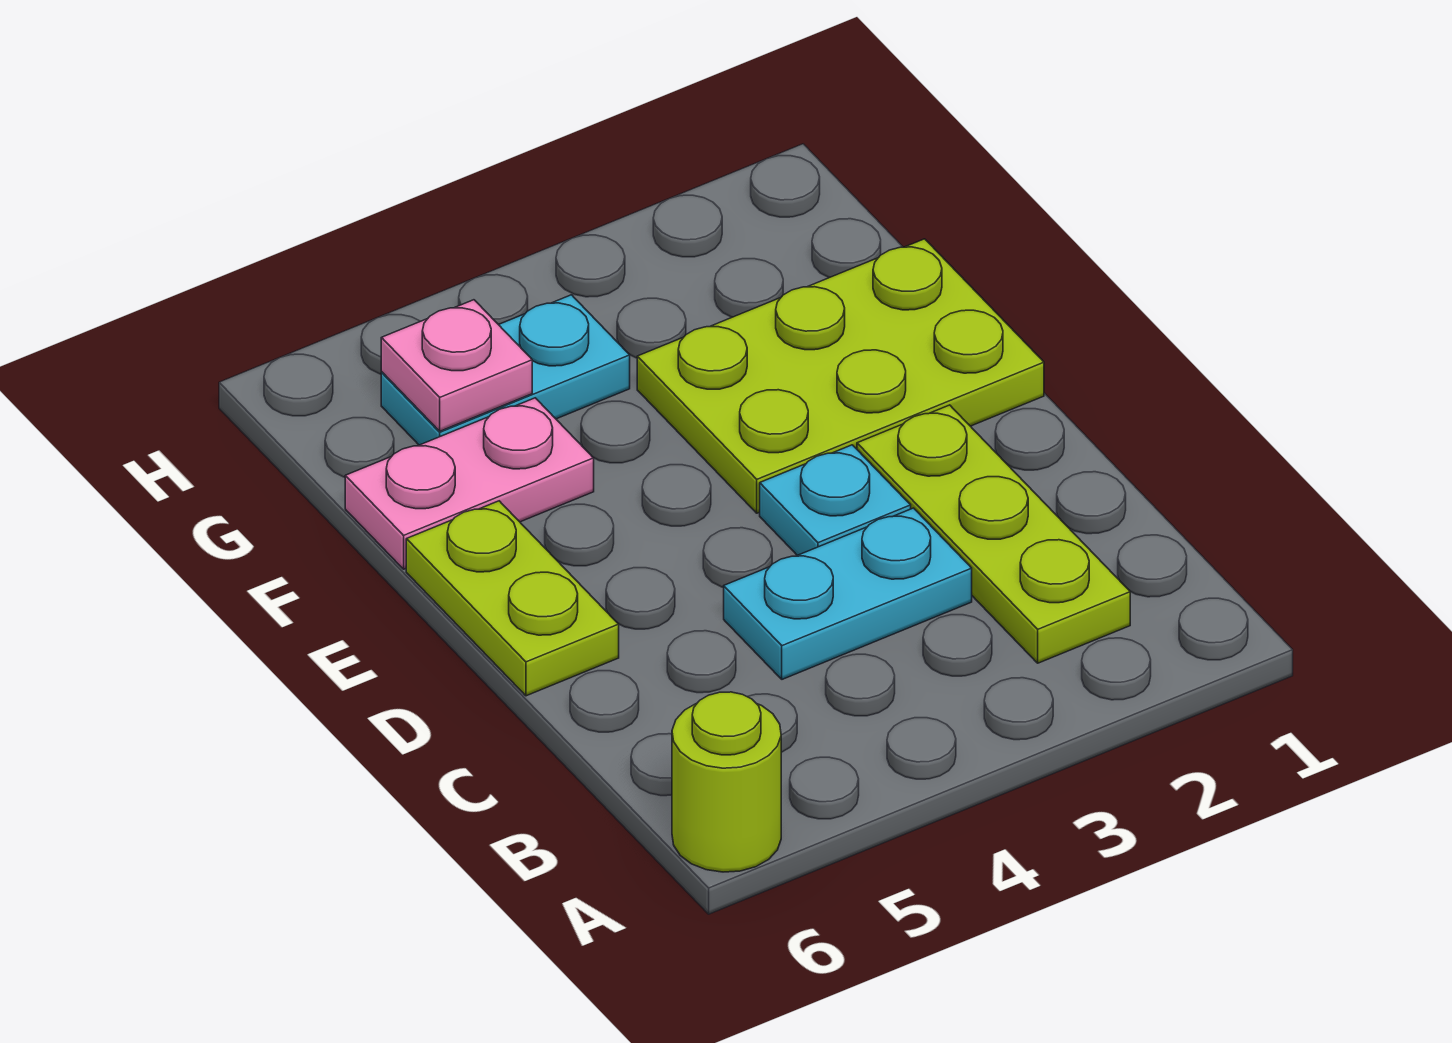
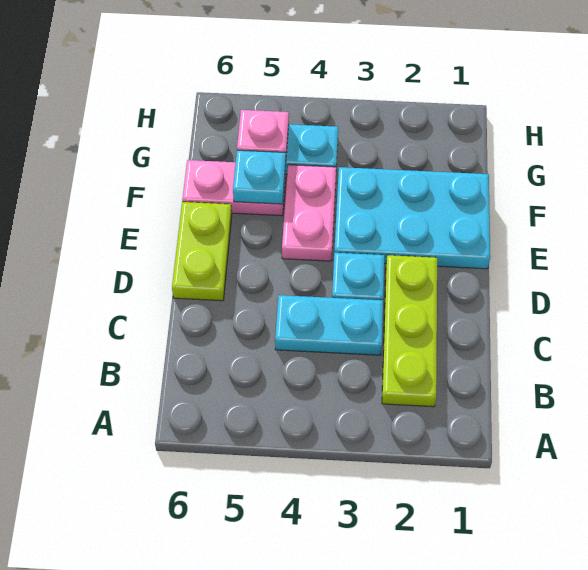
lime 1x1 round brick [672,692,781,872] -> none
lime 2x3 plate [637,239,1044,513] -> cyan 2x3 plate [334,167,490,269]
none -> pink 1x2 plate [282,165,336,261]
none -> cyan 1x1 plate [233,150,286,204]

